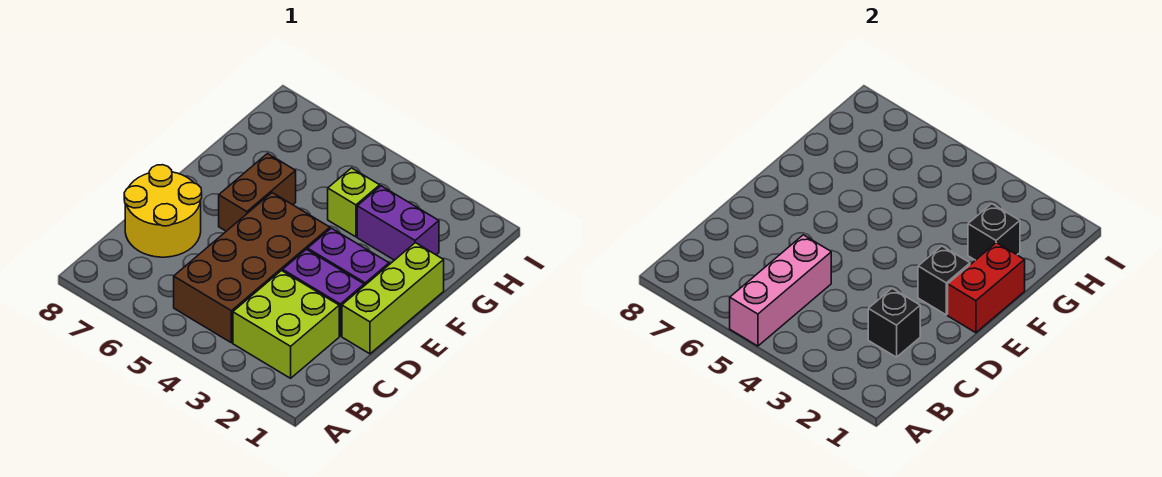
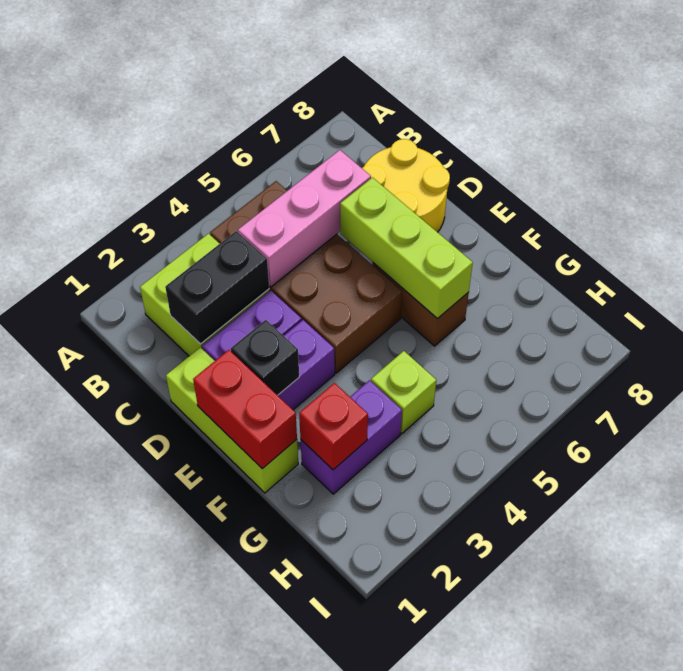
pink 1x3 brick [730,235,831,346] -> pink 1x3 brick turned to [238,150,371,287]
black 1x1 brick [868,288,920,357] -> black 1x2 brick [165,231,269,344]
none -> lime 1x3 brick [340,178,473,318]
black 1x1 brick [968,204,1020,260] -> red 1x1 brick [299,383,368,470]

